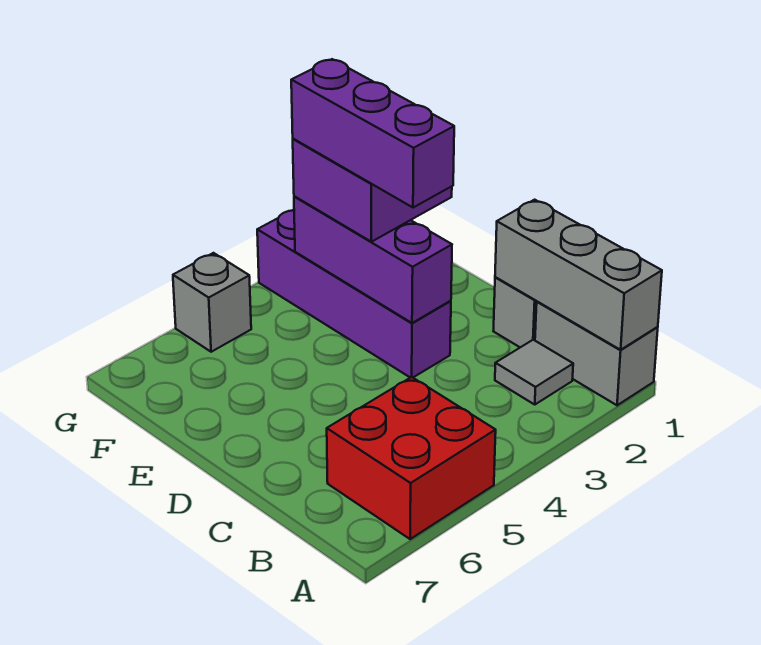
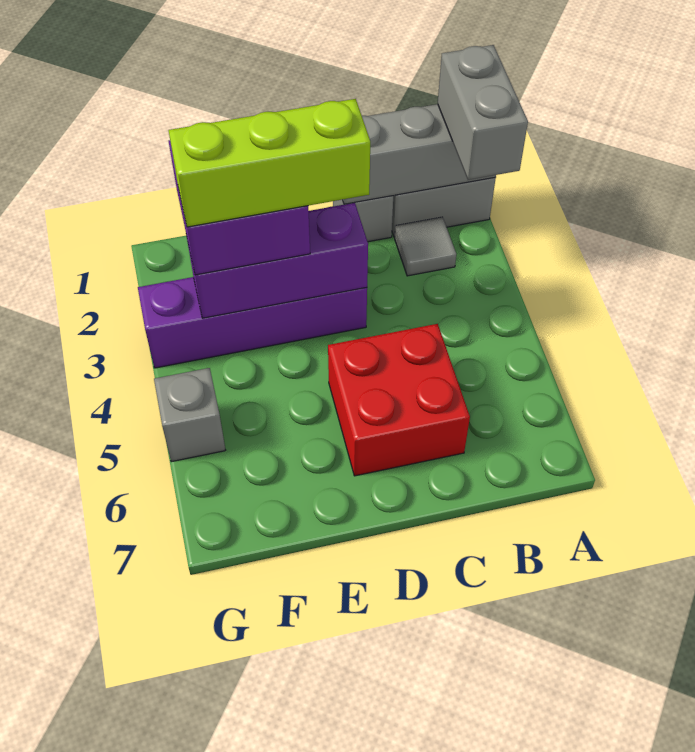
none -> grey 1x2 brick [438,45,528,180]
red 2x2 brick [327,377,496,539] -> red 2x2 brick moved to [328,324,470,476]
purple 1x3 brick [291,59,454,208] -> lime 1x3 brick [169,99,370,227]

